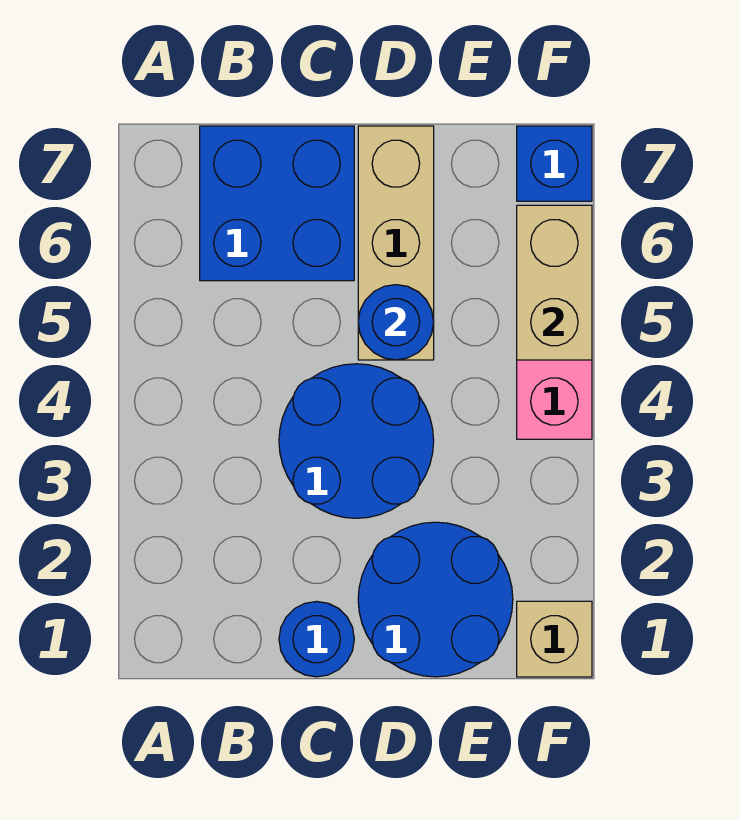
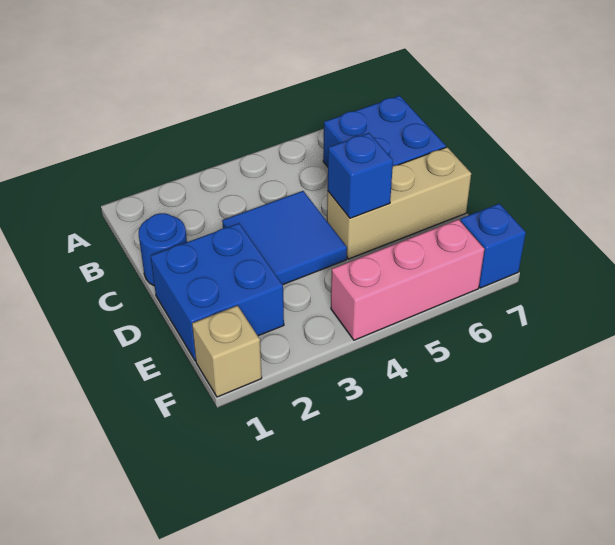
blue 2x2 round brick [279,364,434,518] -> blue 2x2 tile [222,191,347,285]
blue 2x2 round brick [358,522,513,677] -> blue 2x2 brick [151,223,284,361]
blue 1x1 round brick [358,285,434,360] -> blue 1x1 brick [328,133,393,218]
tan 1x2 brick [517,205,592,360] -> none

